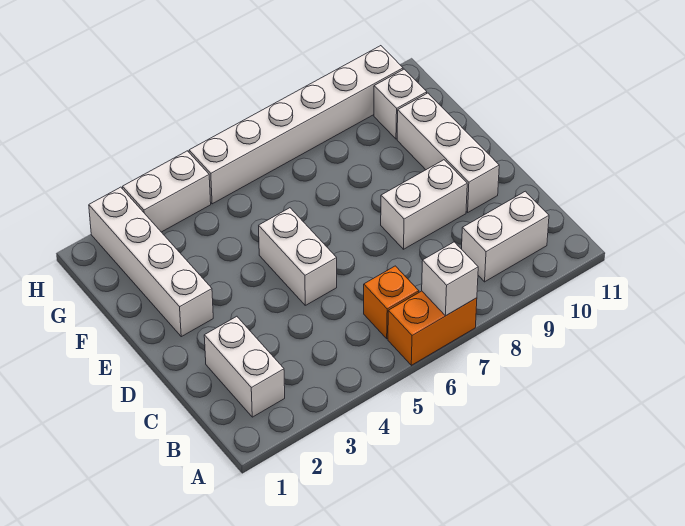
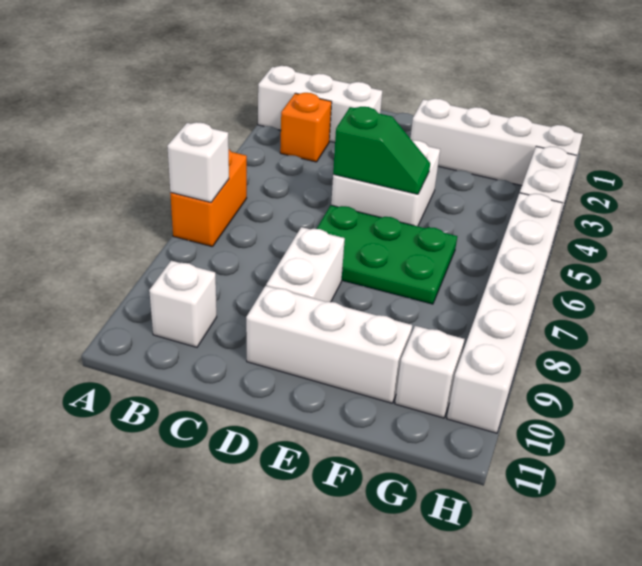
white 1x2 brick [204,316,285,417] -> white 1x3 brick [258,66,382,143]
orange 1x1 brick [364,266,419,339] -> orange 1x1 brick moved to [280,93,332,162]
white 1x2 brick [462,191,549,282] -> white 1x1 brick [149,261,217,347]
white 1x2 brick [259,208,337,305] -> white 2x2 brick [331,140,440,226]
none -> green 1x2 slope [333,107,430,194]
none -> green 2x3 plate [317,205,457,304]

